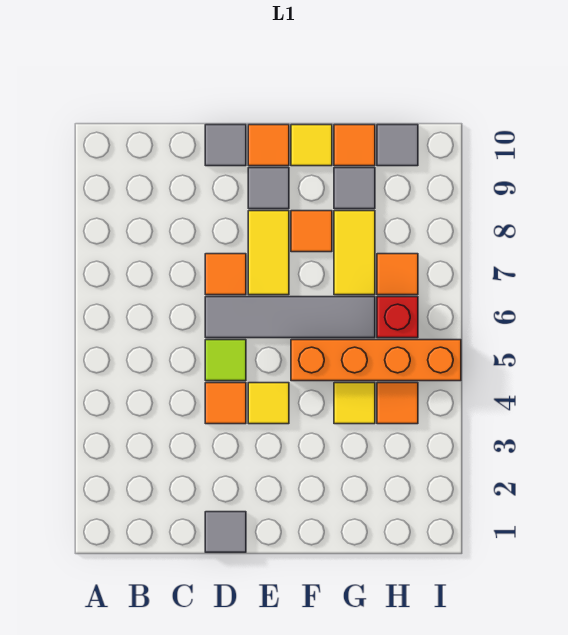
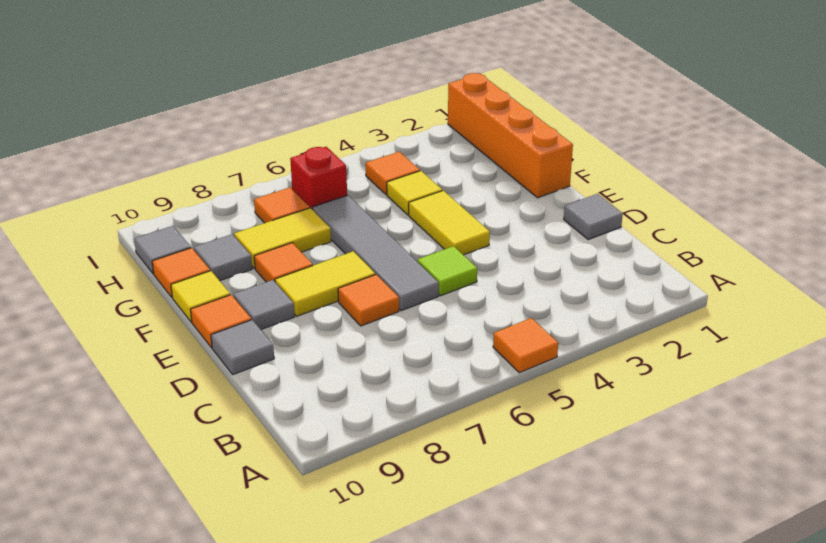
orange 1x1 tile [205,383,246,424] -> orange 1x1 tile moved to [493,318,558,373]
yellow 1x1 tile [248,383,289,424] -> yellow 1x2 tile [409,191,490,255]
orange 1x4 brick [291,340,461,381] -> orange 1x4 brick moved to [448,73,573,198]

